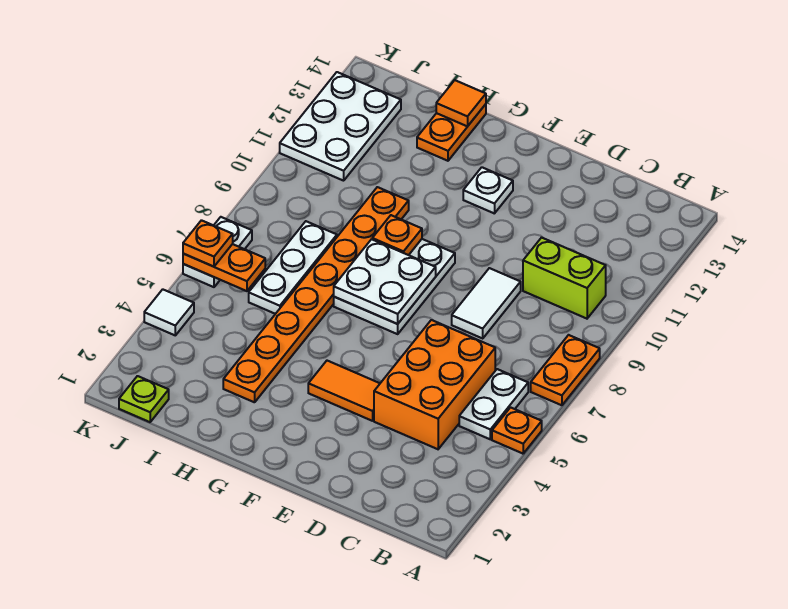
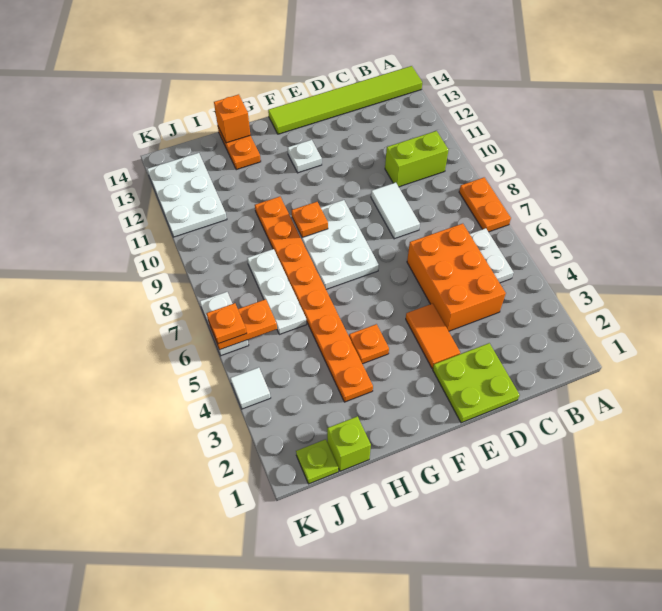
orange 1x1 plate [492,407,542,454] -> orange 1x1 plate moved to [349,324,389,364]
none -> lime 1x6 tile [268,66,422,134]
none -> lime 2x2 plate [433,343,520,423]
orange 1x2 tile [308,361,380,421] -> orange 1x2 tile turned to [406,304,460,368]
white 2x2 plate [334,239,436,324] -> none
orange 1x1 tile [436,80,486,126] -> orange 1x1 brick [214,94,250,143]
none -> lime 1x1 brick [327,416,371,471]

